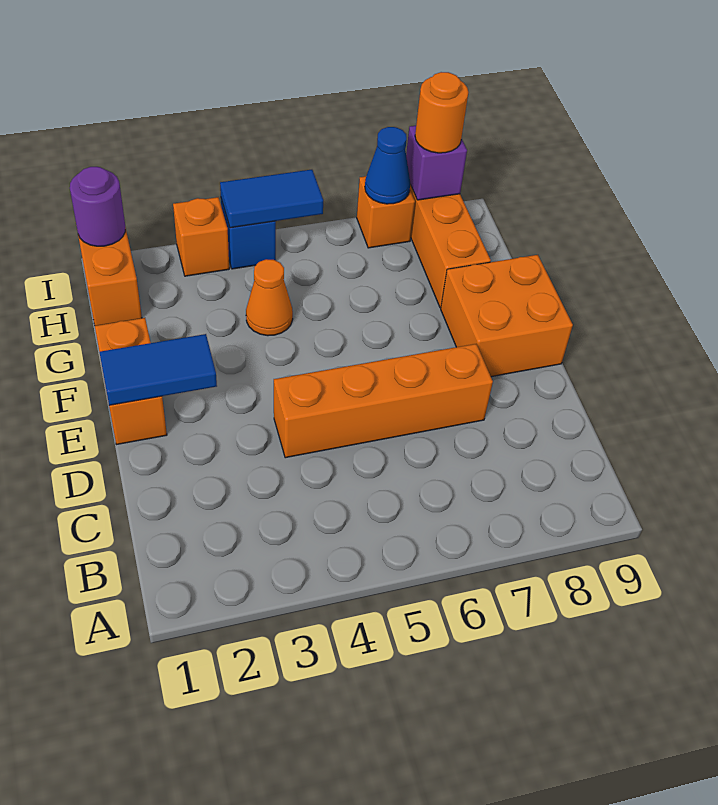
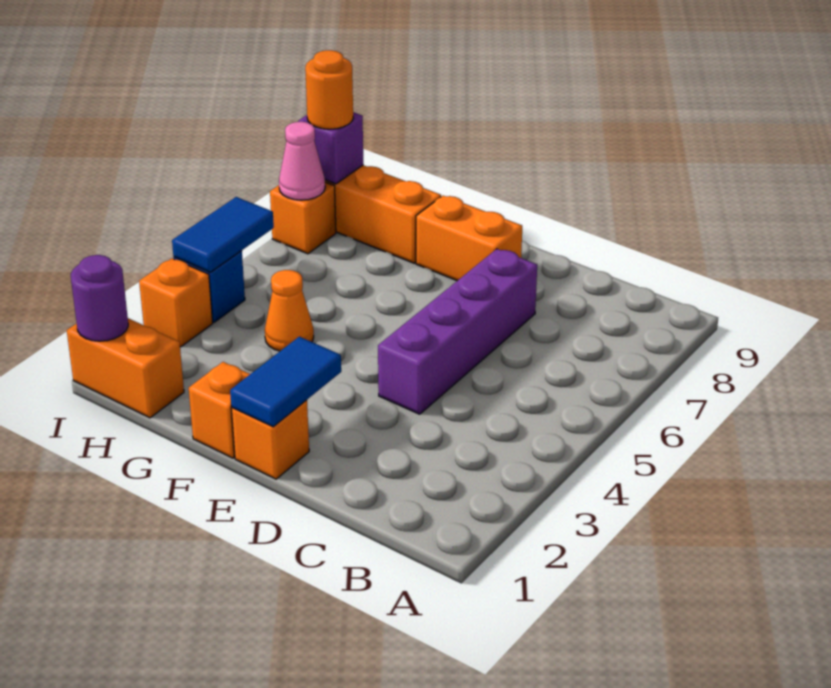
orange 1x4 brick [274,344,493,458] -> purple 1x4 brick [378,249,537,414]
orange 2x2 brick [441,255,573,377] -> orange 1x2 brick [416,196,522,281]
blue 1x1 cone [365,127,410,204] -> pink 1x1 cone [279,122,325,200]

